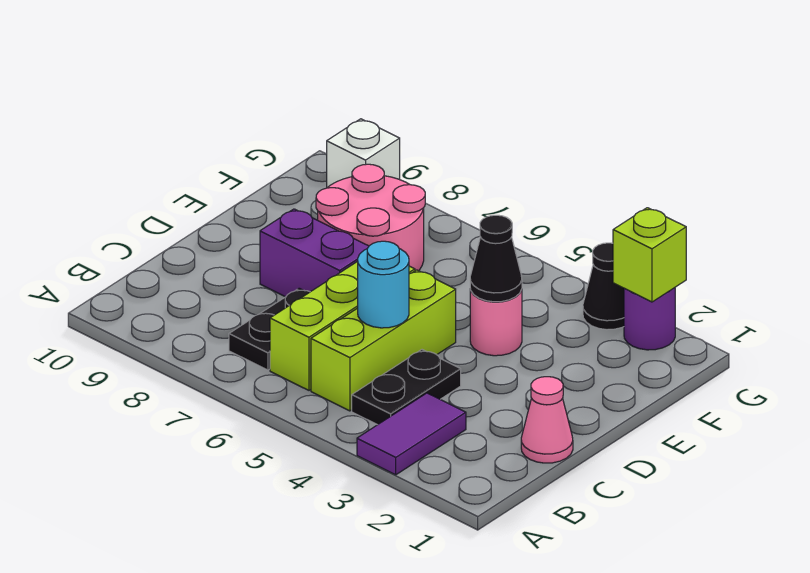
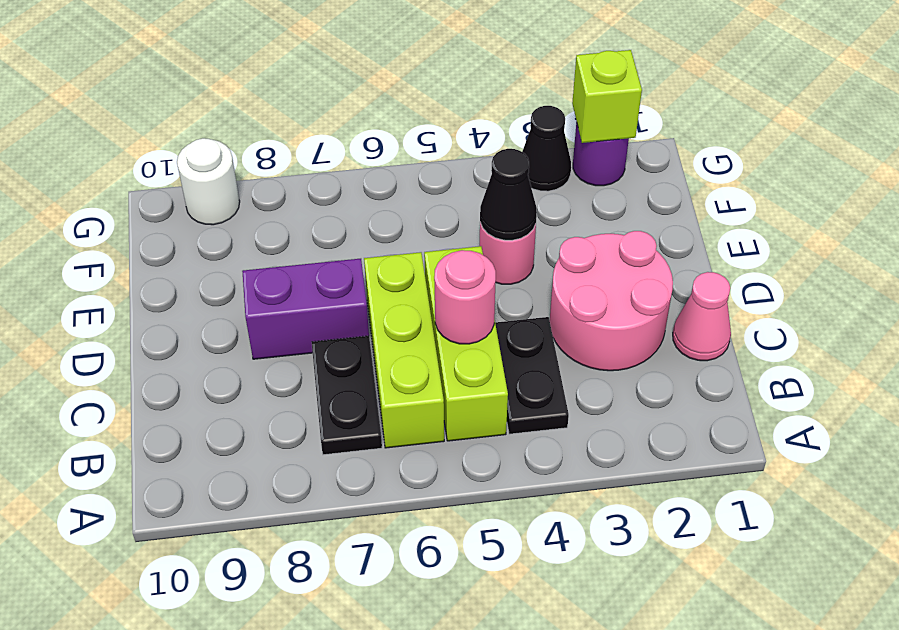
purple 1x2 tile [357,393,466,475] -> none
cyan 1x1 round brick [358,241,409,328] -> pink 1x1 round brick [434,250,496,344]
pink 2x2 round brick [316,164,425,271] -> pink 2x2 round brick moved to [550,231,673,371]
white 1x1 brick [327,119,400,187] -> white 1x1 round brick [177,138,240,225]

